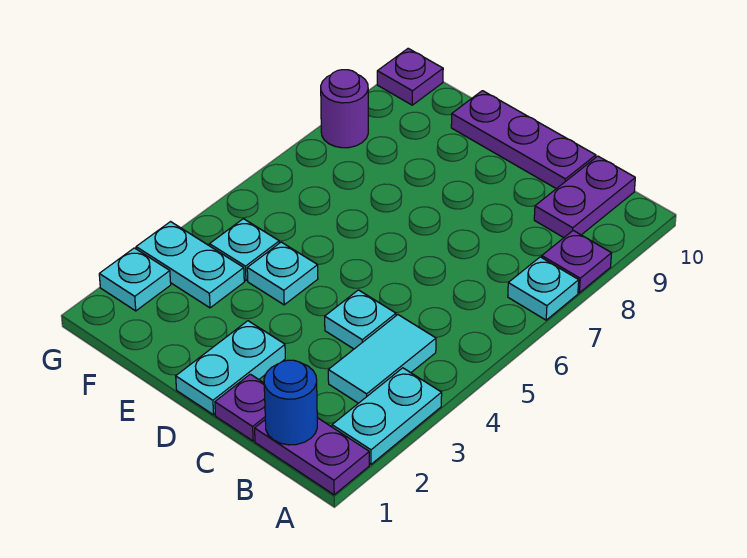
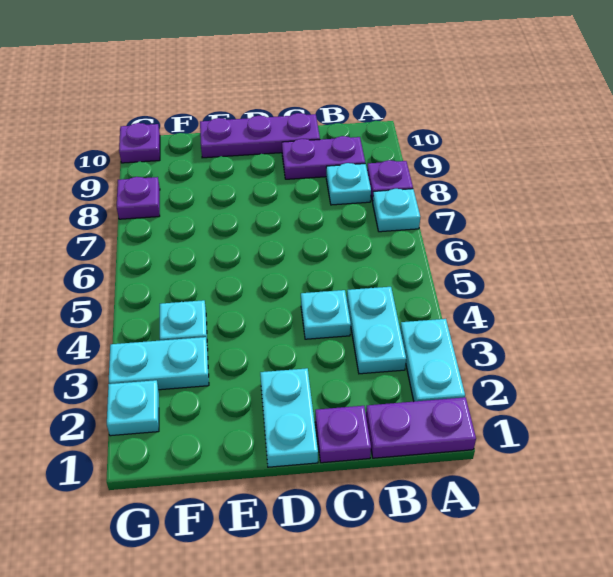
blue 1x1 round brick [264,360,317,445] -> none
cyan 1x2 tile [328,315,436,403] -> cyan 1x2 plate [347,287,406,374]
purple 1x2 plate [534,156,635,238] -> purple 1x2 plate turned to [282,136,365,179]
cyan 1x1 plate [247,242,318,305] -> cyan 1x1 plate moved to [326,163,371,205]
purple 1x1 round brick [321,70,368,148] -> purple 1x1 plate [117,177,160,219]

